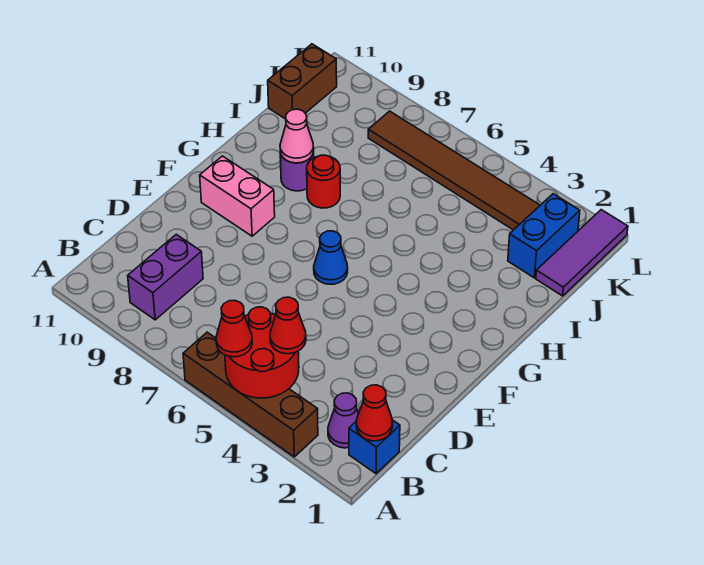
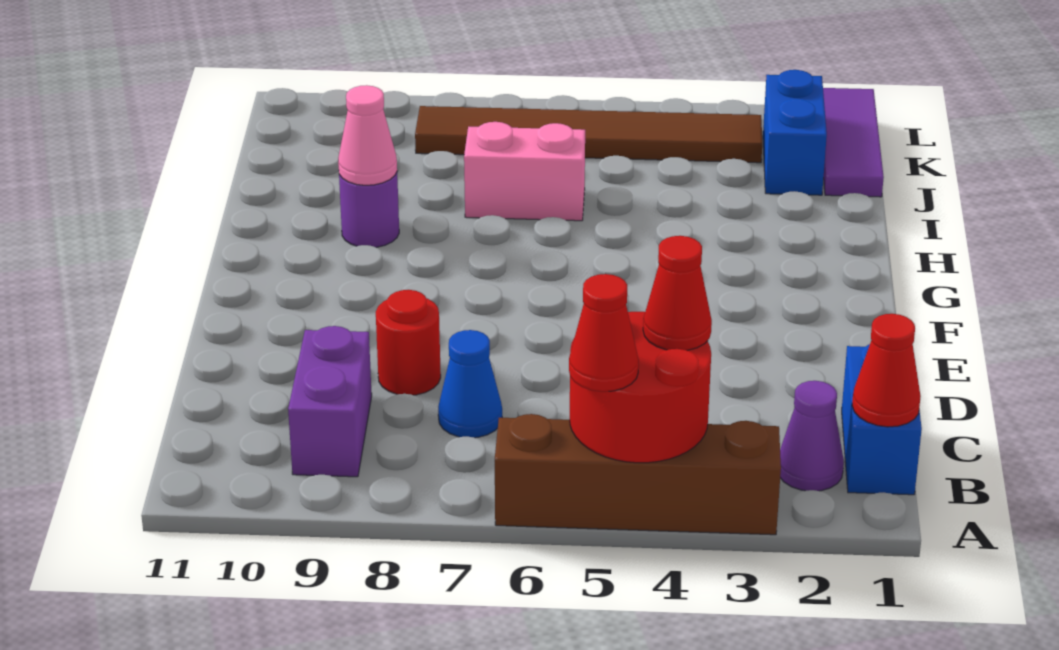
blue 1x1 brick [349,420,400,474] -> blue 1x2 brick [842,344,922,495]
blue 1x1 cone [314,231,348,284] -> blue 1x1 cone moved to [438,330,502,438]
pink 1x2 brick [200,156,275,236] -> pink 1x2 brick moved to [464,122,585,221]
red 1x1 round brick [307,155,340,208] -> red 1x1 round brick moved to [376,290,441,395]
brown 1x2 brick [268,44,337,119] -> none

